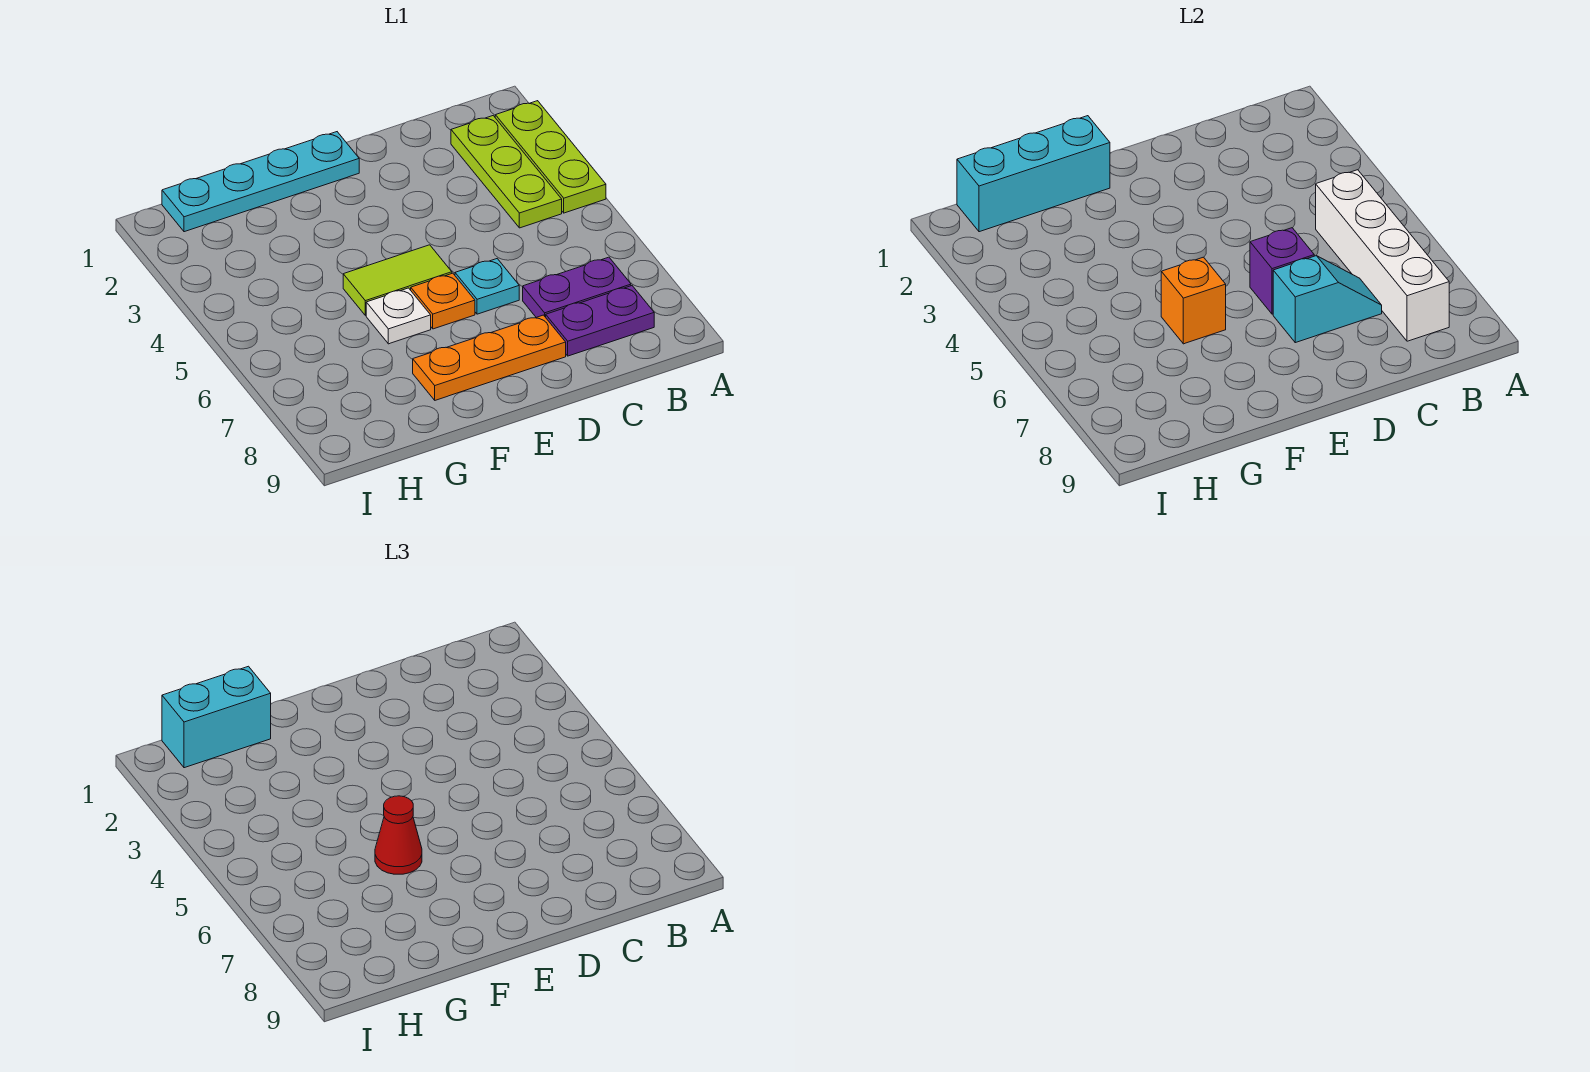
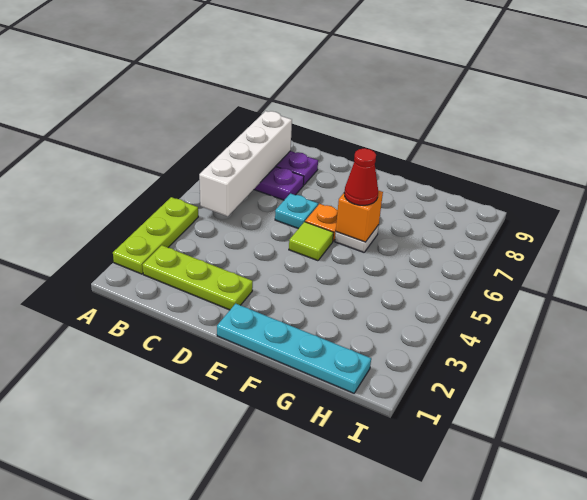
lime 1x3 plate [451,116,562,228] -> lime 1x3 plate turned to [143,245,253,310]
cyan 1x2 slope [1273,256,1382,343] -> none
purple 1x1 brick [1250,228,1314,314] -> none
orange 1x3 plate [413,315,566,400] -> none
lime 1x2 tile [343,245,452,315] -> lime 1x1 tile [289,222,333,261]
cyan 1x3 brick [957,116,1110,232] -> none
cyan 1x2 brick [162,666,271,768] -> none

